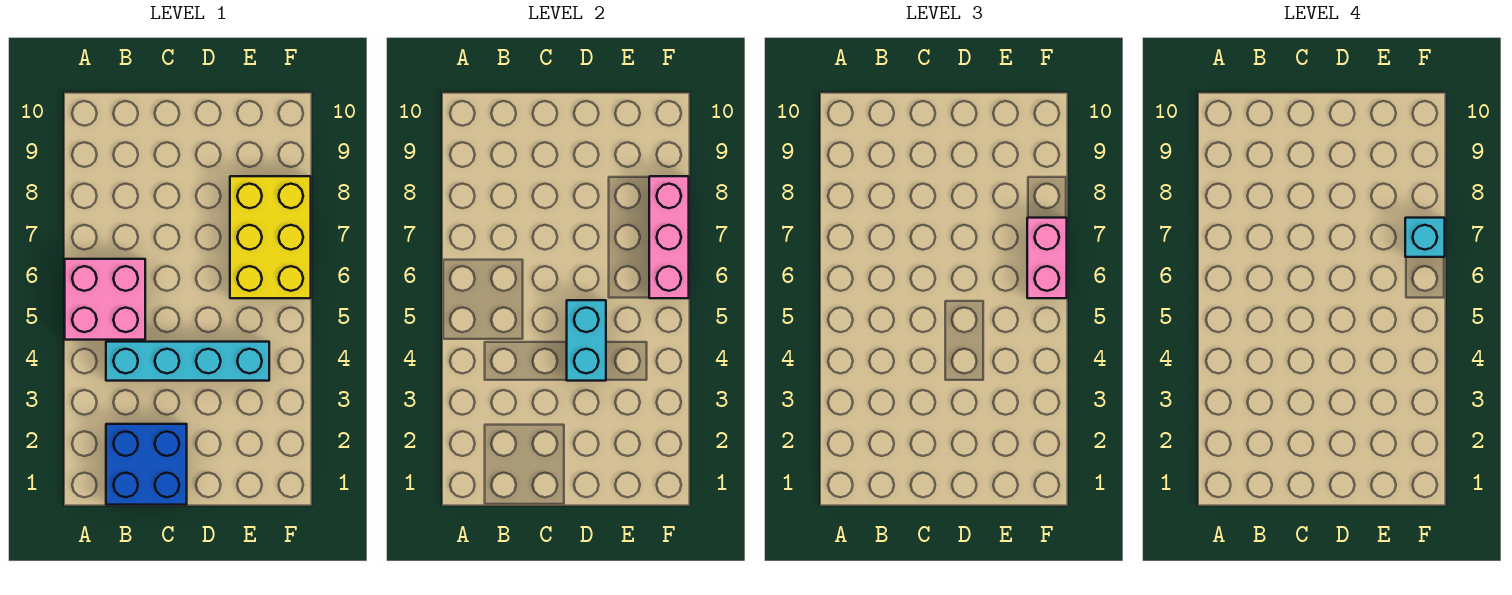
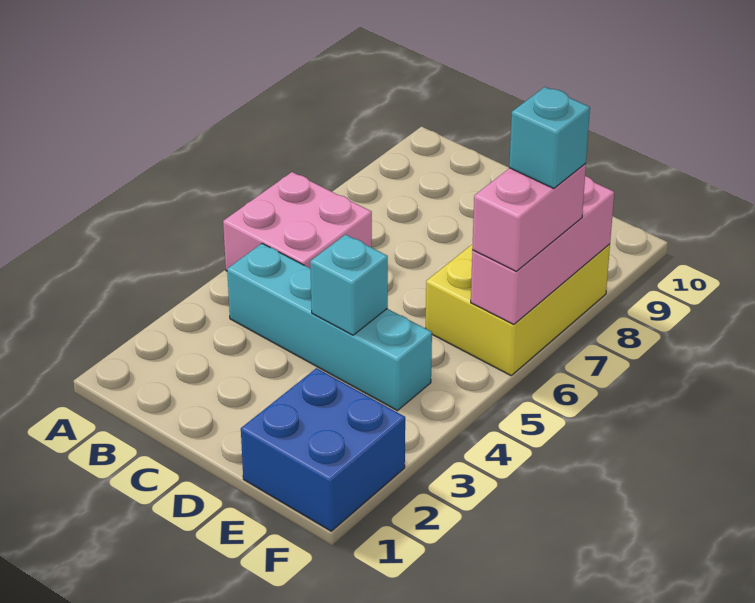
blue 2x2 brick [106,424,187,505] -> blue 2x2 brick moved to [241,368,405,531]
cyan 1x2 brick [567,300,606,381] -> cyan 1x1 brick [310,235,388,335]

